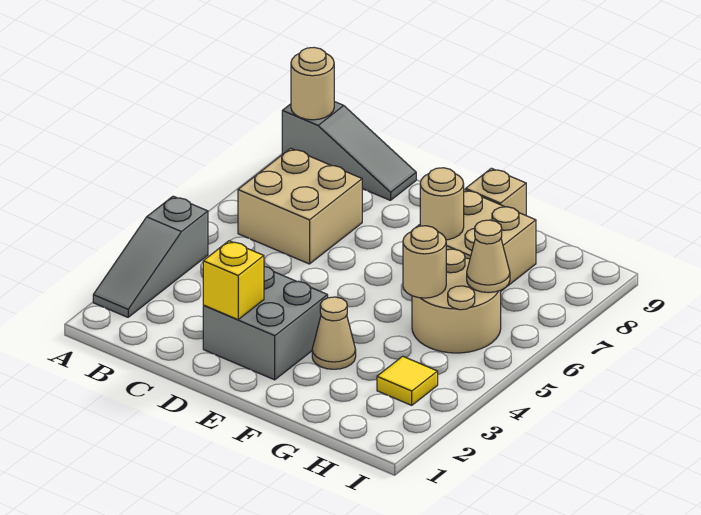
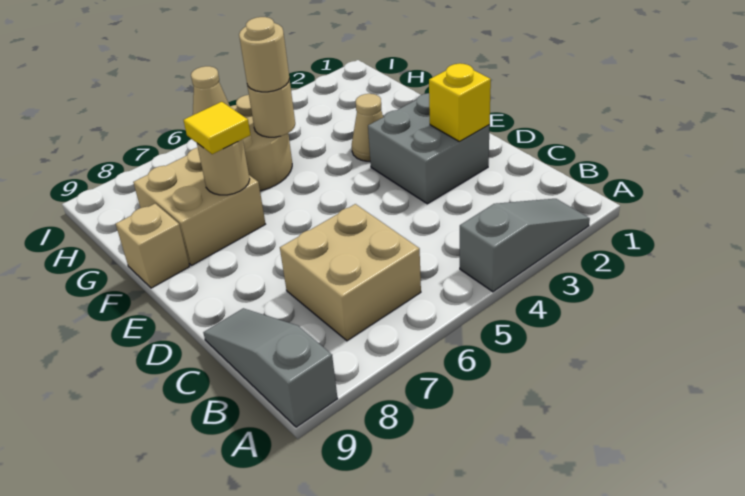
tan 1x1 round brick [291,48,334,120] -> tan 1x1 round brick moved to [239,17,290,92]
yellow 1x1 tile [377,356,438,405] -> yellow 1x1 tile moved to [184,102,251,154]

